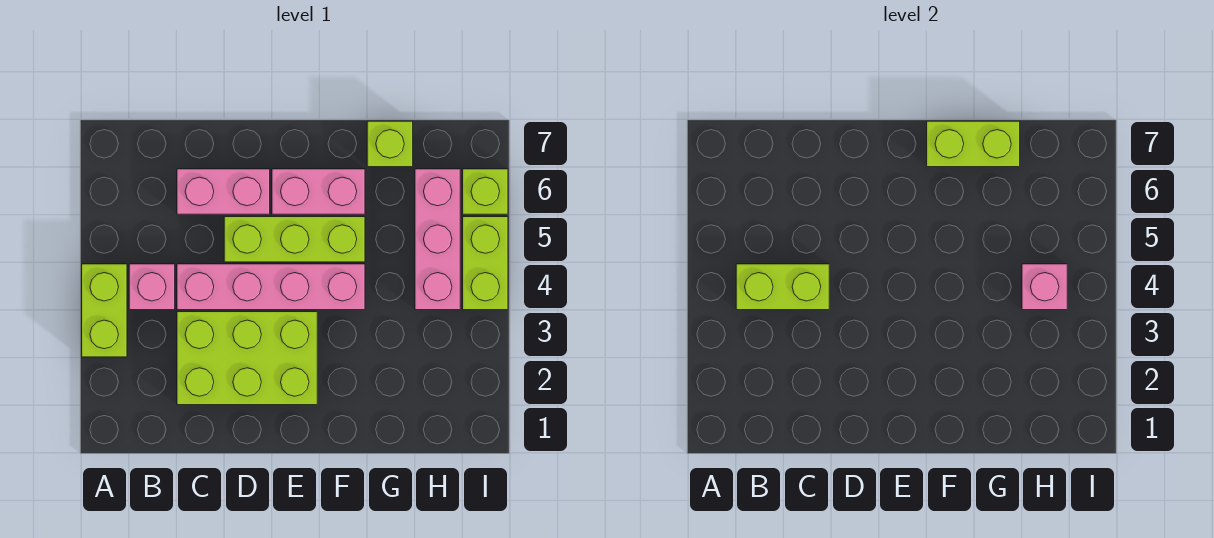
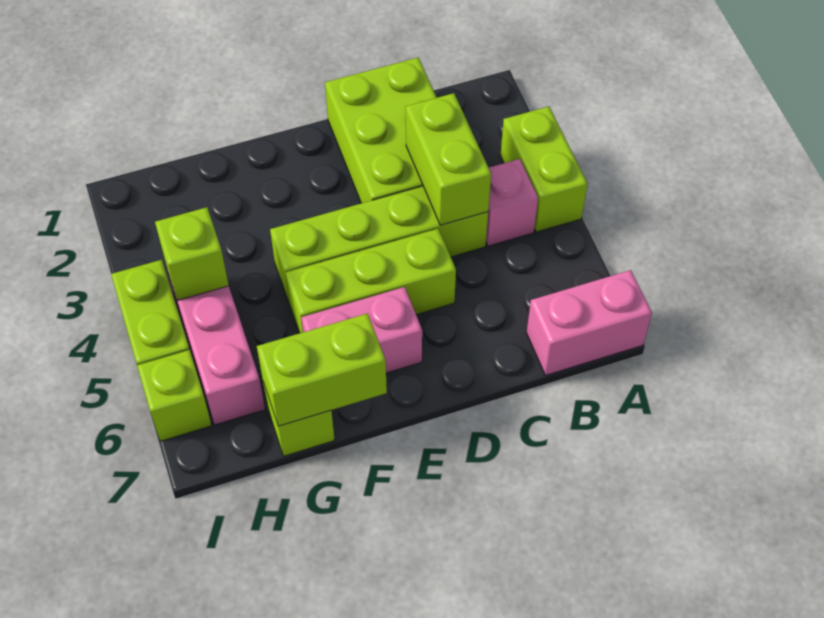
lime 1x2 brick [736,264,829,310] -> lime 1x2 brick turned to [406,93,491,225]
lime 2x3 brick [177,312,317,405] -> lime 2x3 brick turned to [325,58,437,203]
pink 1x4 brick [177,264,365,310] -> lime 1x4 brick [270,186,488,304]
pink 1x2 brick [177,169,270,214] -> pink 1x2 brick moved to [527,270,652,375]
pink 1x1 brick [1022,264,1067,310] -> lime 1x1 brick [155,207,229,300]

